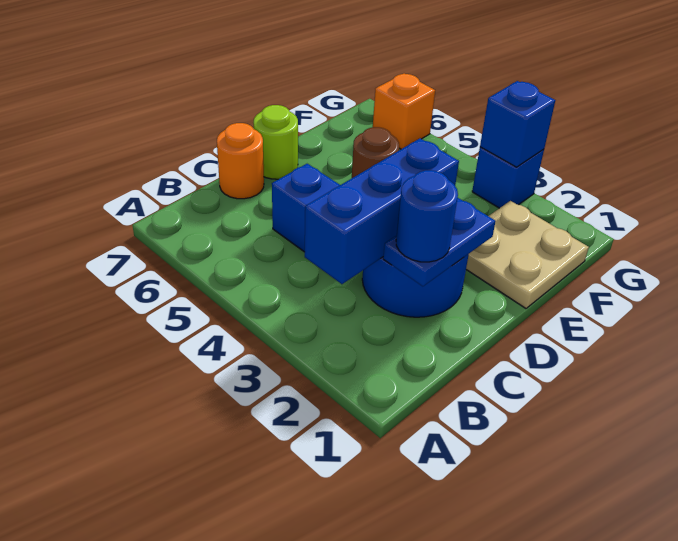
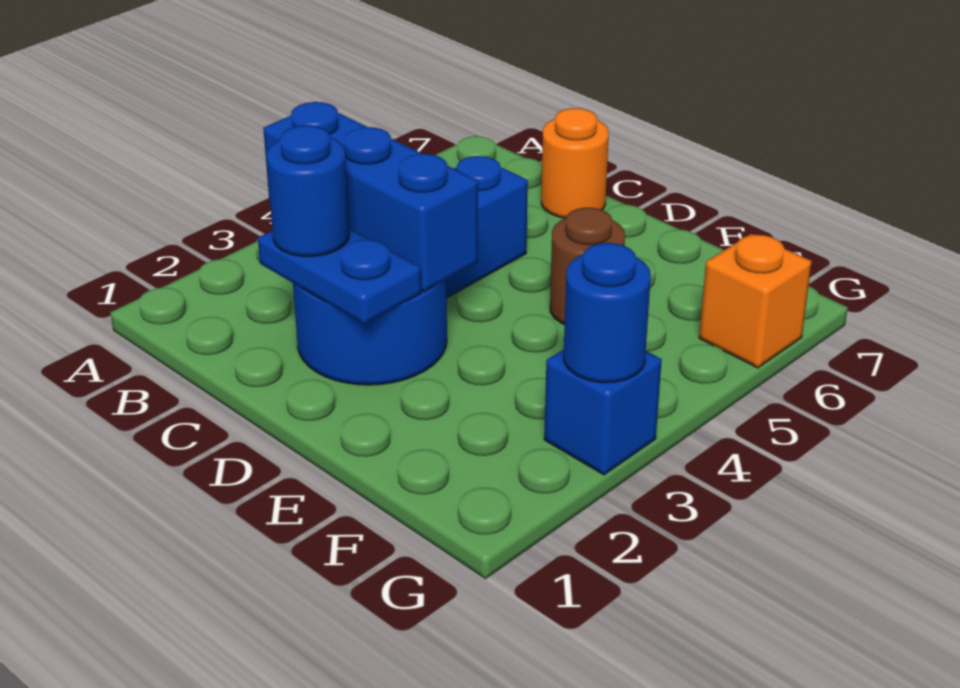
lime 1x1 round brick [253,105,298,179] -> none
tan 2x2 plate [466,201,589,308] -> none
blue 1x1 brick [480,81,555,167] -> blue 1x1 round brick [564,243,651,383]

